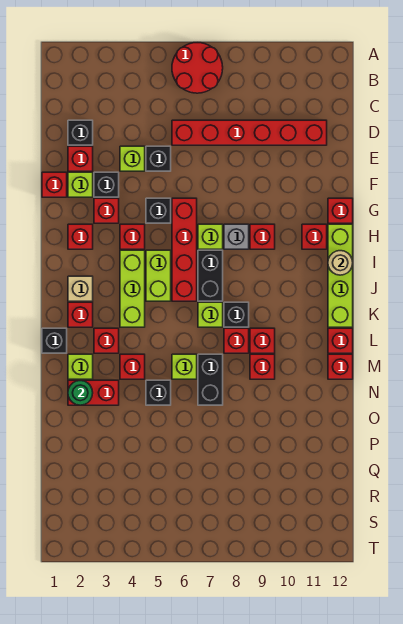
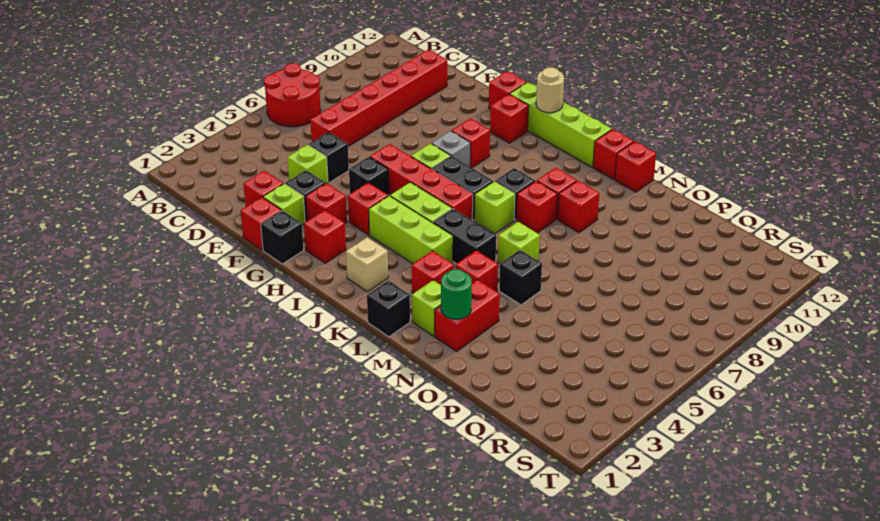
black 1x1 brick [68,120,93,145] -> black 1x1 brick moved to [261,210,304,264]
red 1x1 brick [68,302,93,327] -> none
black 1x2 brick [198,354,223,405] -> black 1x2 brick moved to [433,209,496,264]

